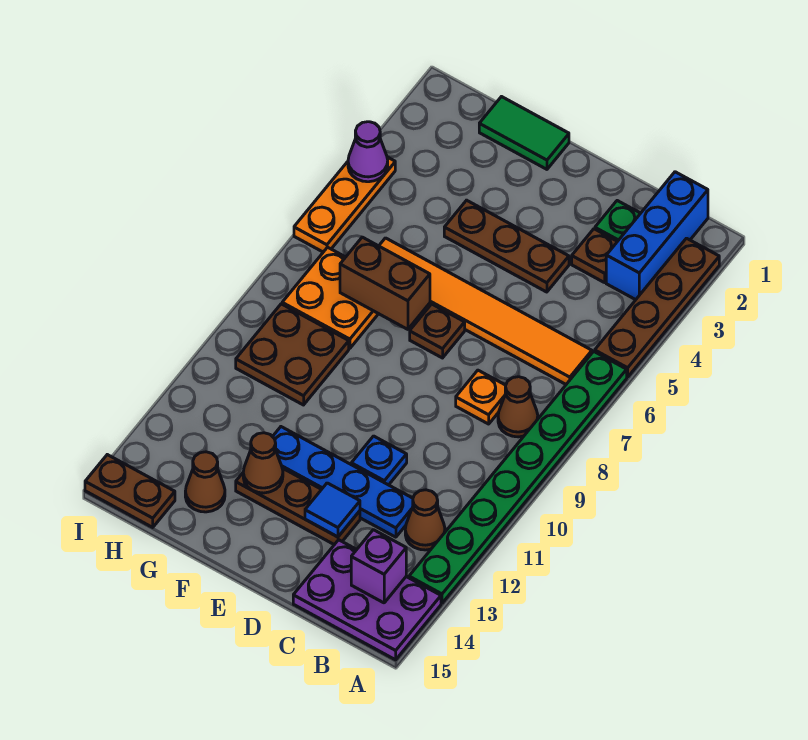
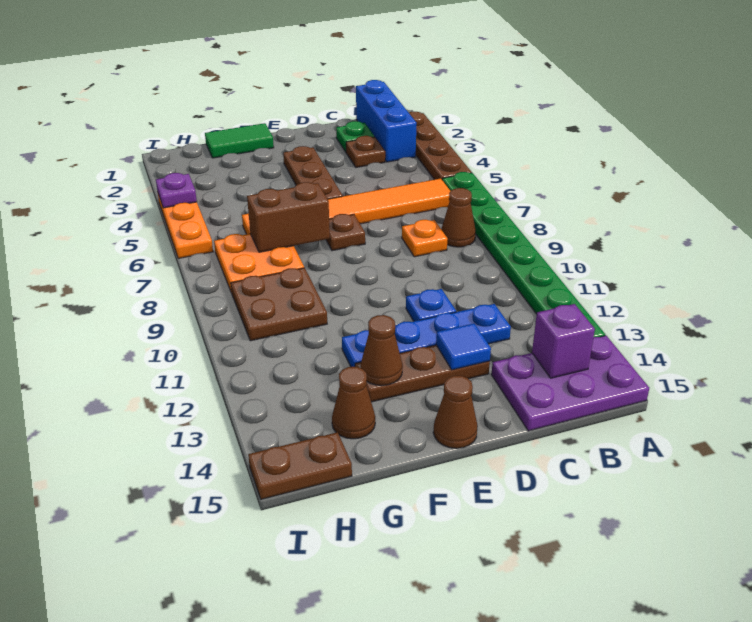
brown 1x1 cone [405,490,445,550] -> brown 1x1 cone moved to [433,376,478,448]
brown 1x3 plate [444,200,569,292] -> brown 1x3 plate turned to [283,146,342,199]
purple 1x1 cone [348,122,388,182] -> purple 1x1 plate [156,173,197,208]

